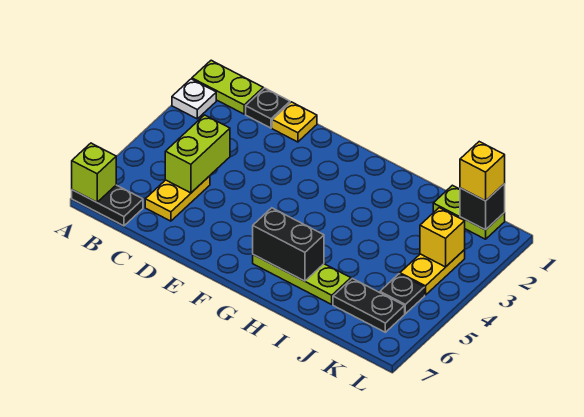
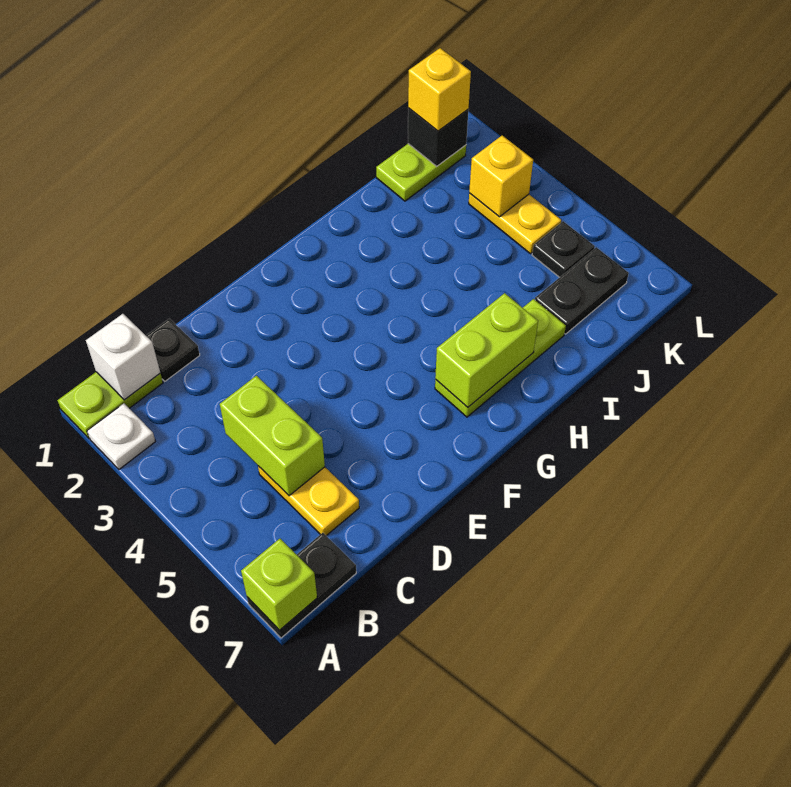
none -> white 1x1 brick [86,314,160,400]
yellow 1x1 plate [272,102,317,142] -> none
black 1x2 brick [253,208,324,281] -> lime 1x2 brick [435,293,538,407]

